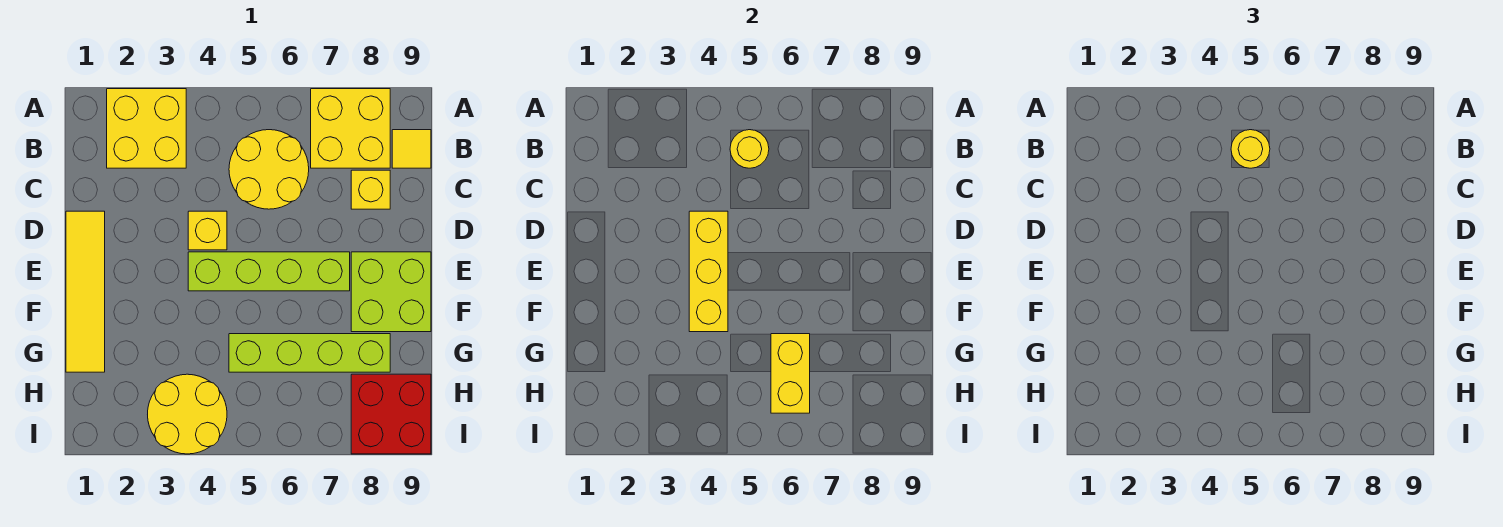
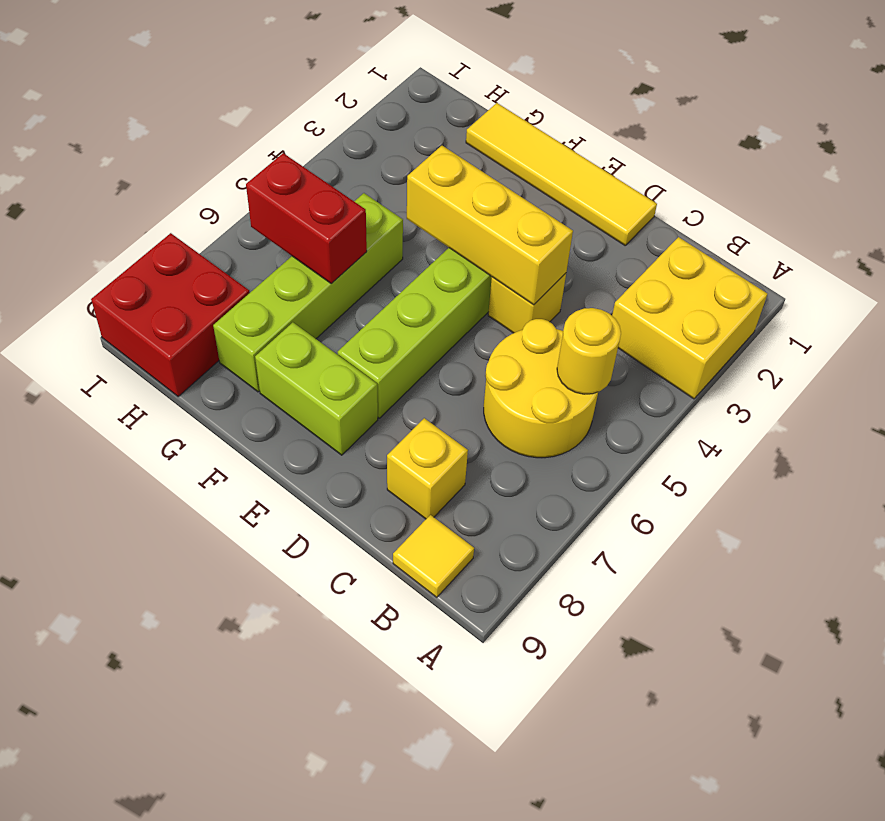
yellow 2x2 brick [311,89,390,168] -> none
yellow 1x1 round brick [1231,130,1270,168] -> none
lime 2x2 brick [351,252,431,332] -> lime 1x2 brick [255,322,378,455]
yellow 1x2 brick [771,334,810,413] -> red 1x2 brick [246,153,367,284]
yellow 2x2 round brick [148,374,227,454] -> none

